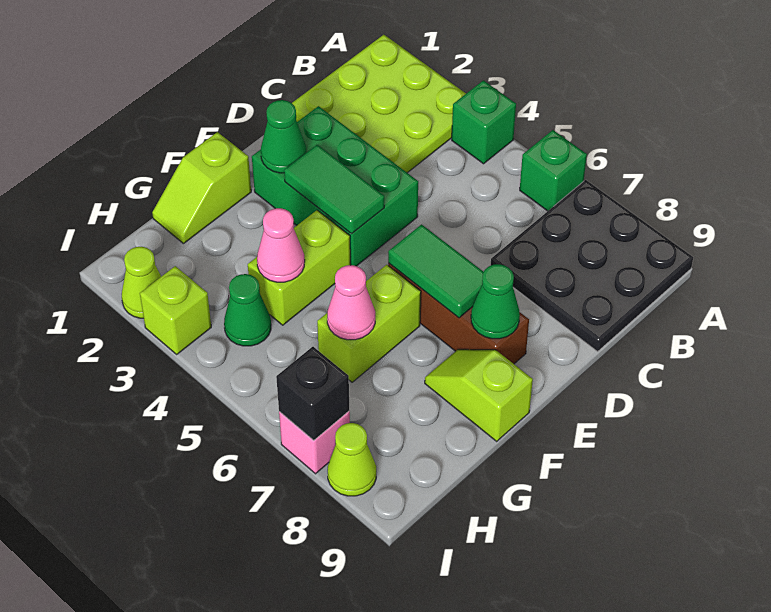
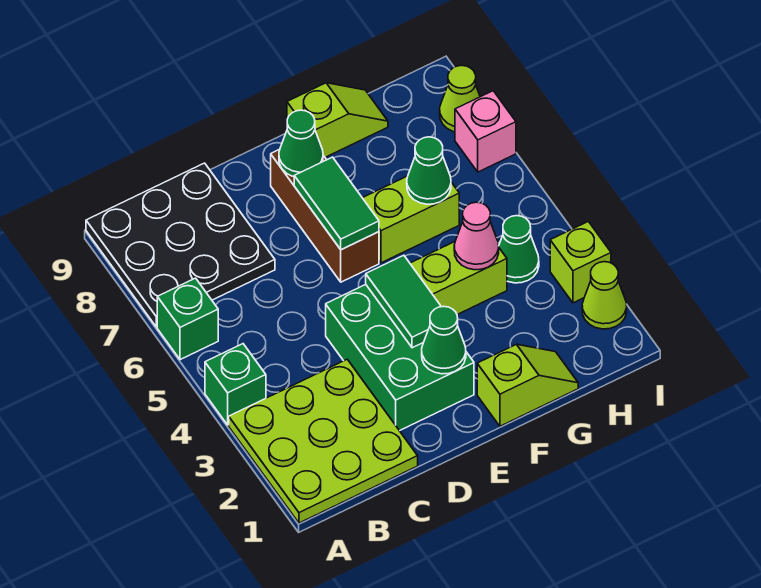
lime 1x2 slope [425,349,533,441] -> lime 1x2 slope turned to [287,83,388,157]
pink 1x1 cone [327,265,375,340] -> green 1x1 cone [407,137,451,204]
black 1x1 brick [276,347,350,440] -> none

